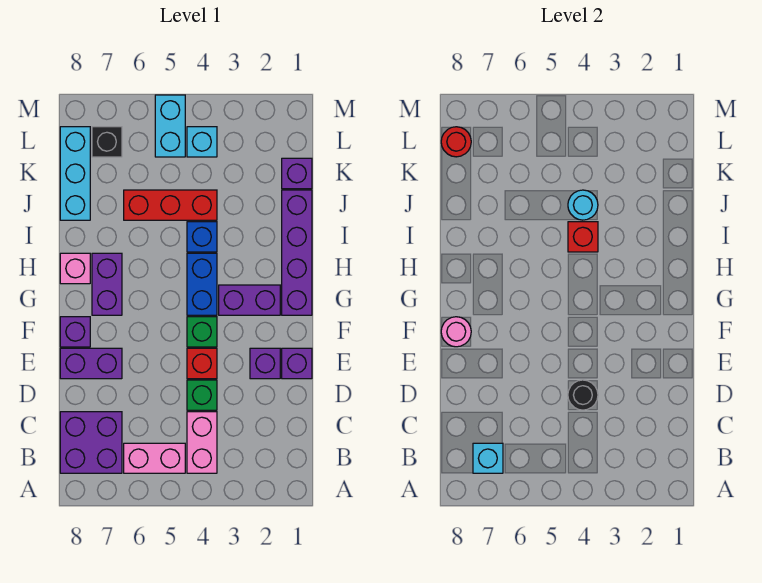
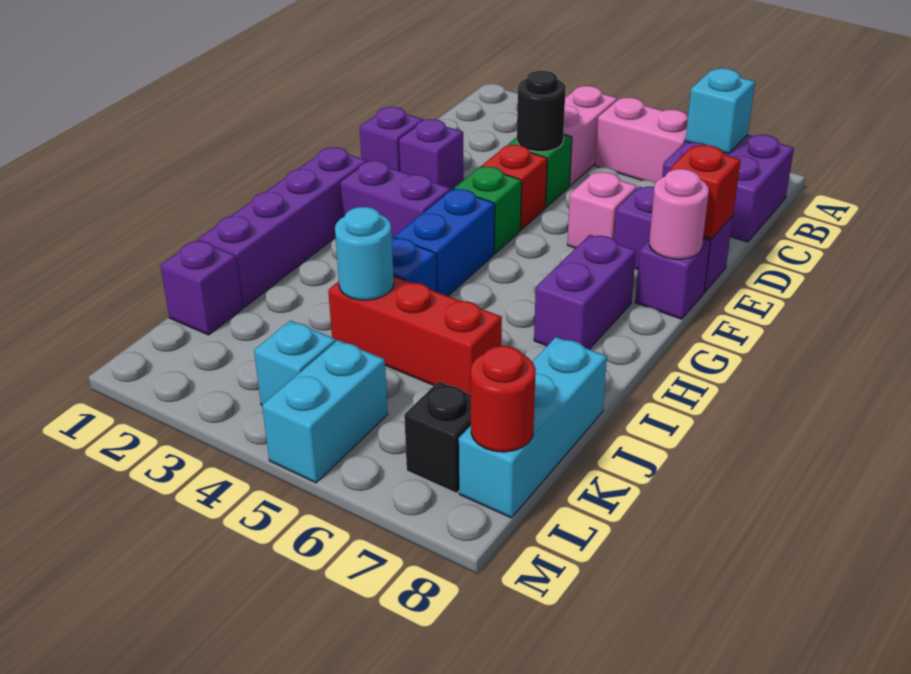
pink 1x1 brick [60,253,90,284] -> pink 1x1 brick moved to [567,172,637,248]
red 1x1 brick [568,222,598,252] -> red 1x1 brick moved to [670,145,741,239]

